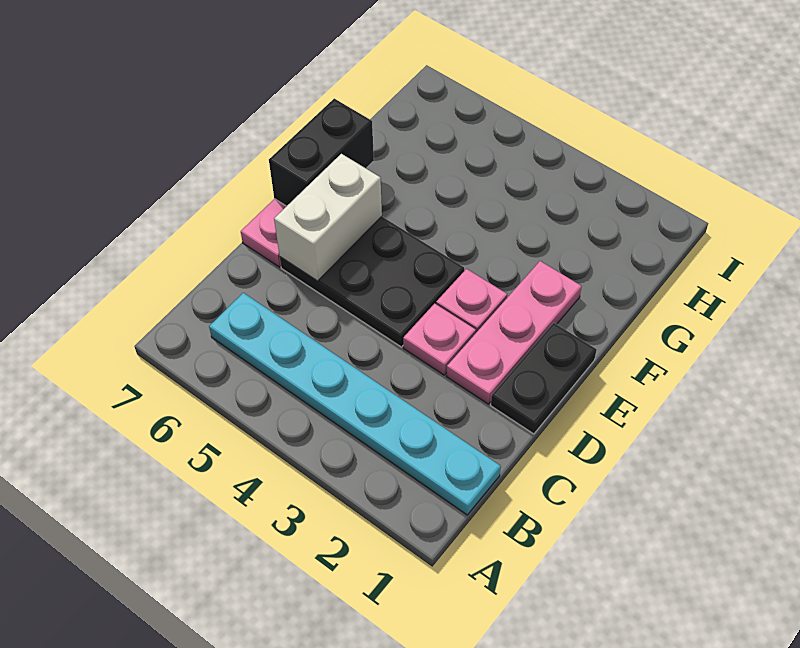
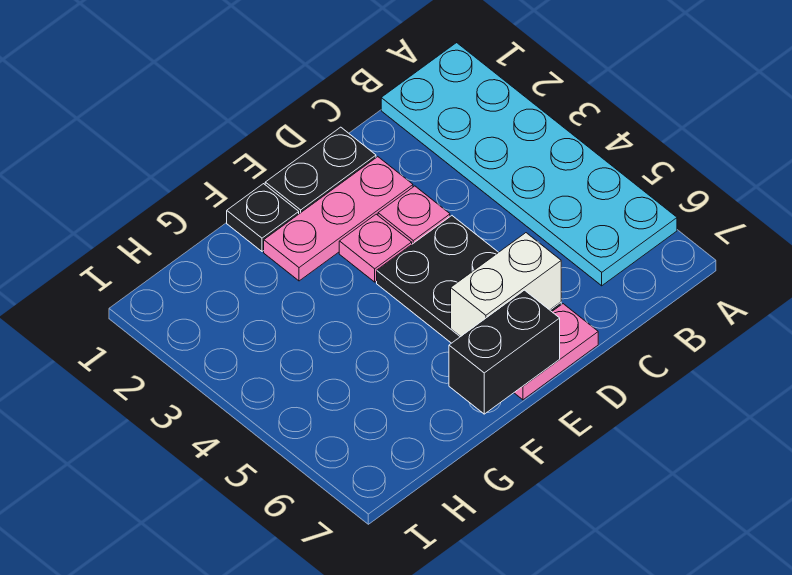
cyan 1x6 plate [209,293,501,515] -> cyan 2x6 plate [381,43,677,286]
none -> black 1x1 plate [227,184,299,251]

